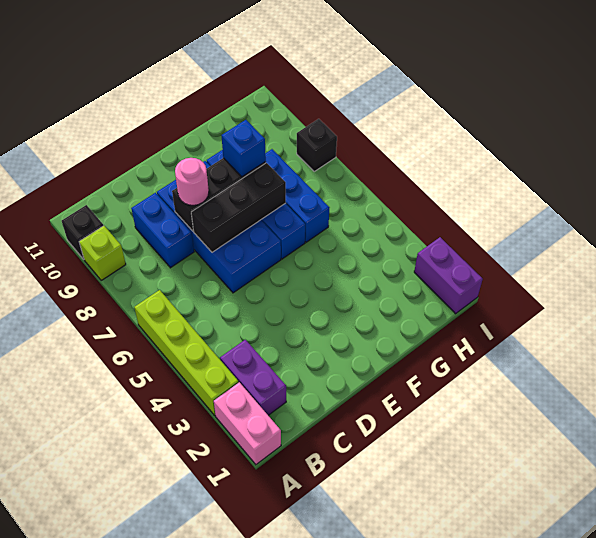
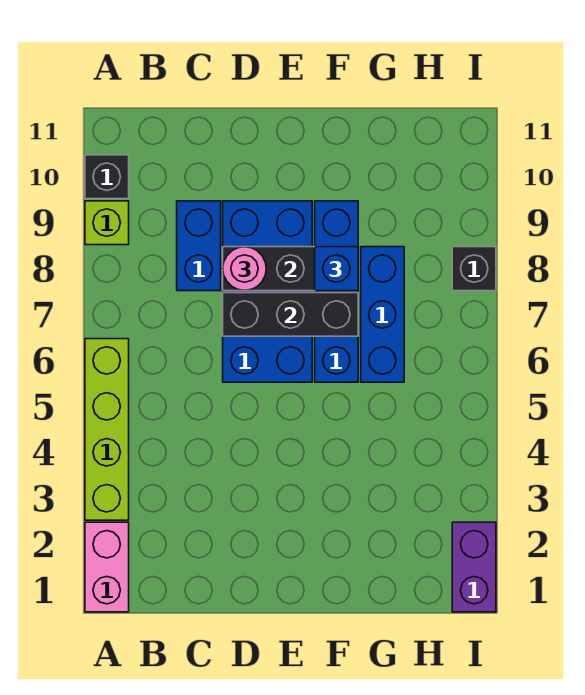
purple 1x2 brick [220,340,286,415] -> none

